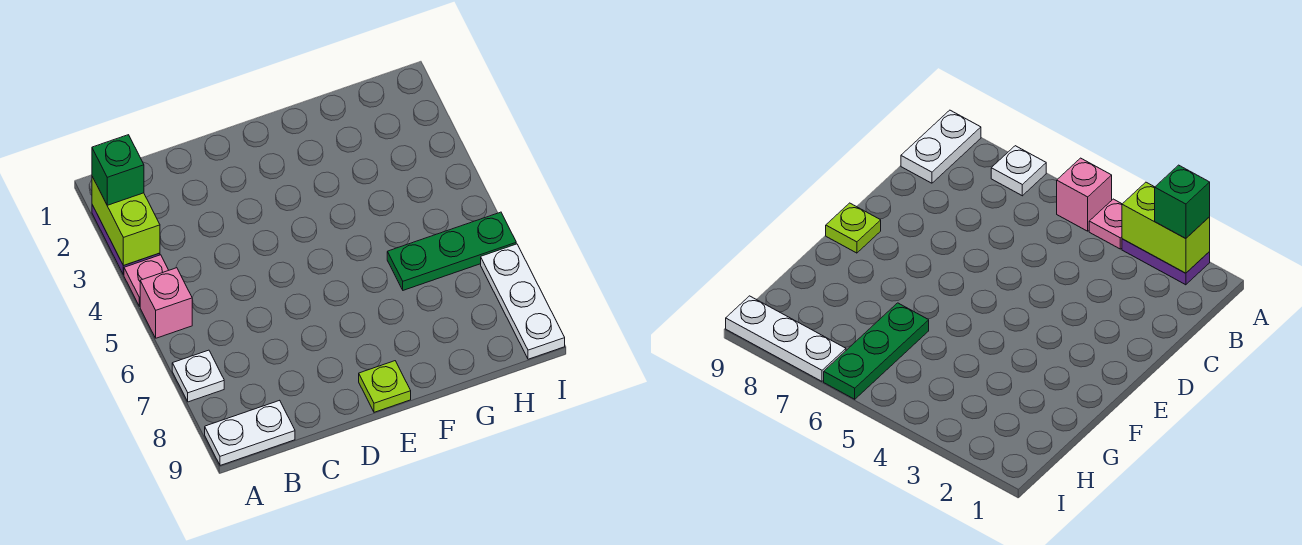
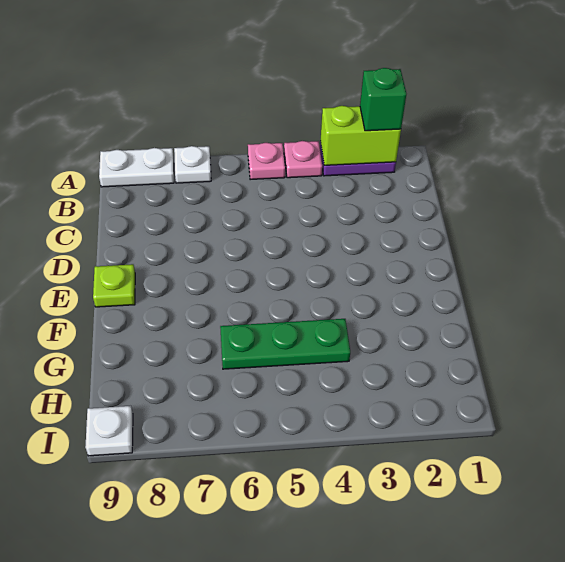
pink 1x1 brick [140,268,192,338] -> pink 1x1 plate [248,143,285,180]
white 1x2 plate [205,400,295,465] -> white 1x2 plate turned to [99,148,174,187]
green 1x3 plate [387,212,516,290] -> green 1x3 plate turned to [220,319,350,369]
white 1x3 plate [481,244,565,359] -> white 1x1 plate [85,406,133,456]

